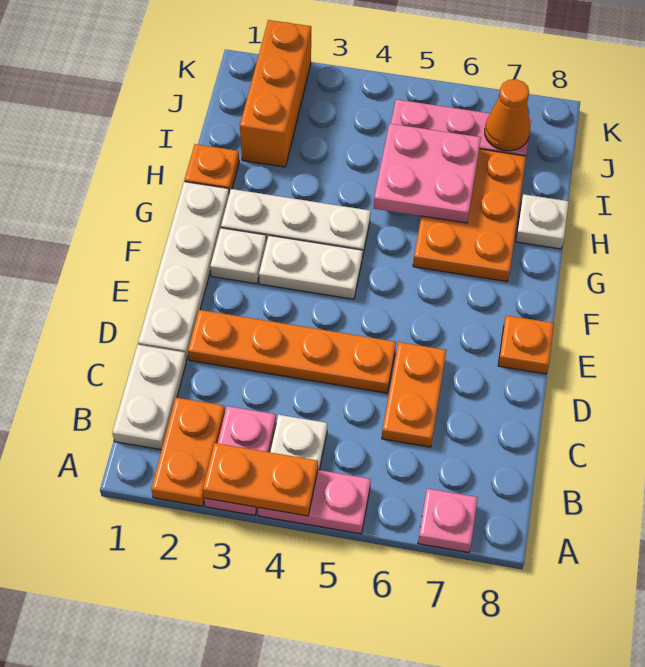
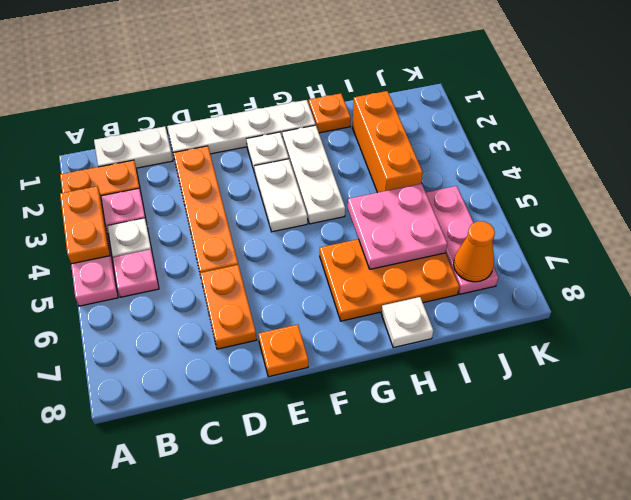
pink 1x1 plate [418,489,478,553] -> pink 1x1 plate moved to [112,249,159,297]
orange 1x2 plate [382,342,447,447] -> orange 1x2 plate turned to [200,265,257,349]
orange 1x3 brick [240,20,311,167] -> orange 1x3 brick turned to [352,91,423,193]

